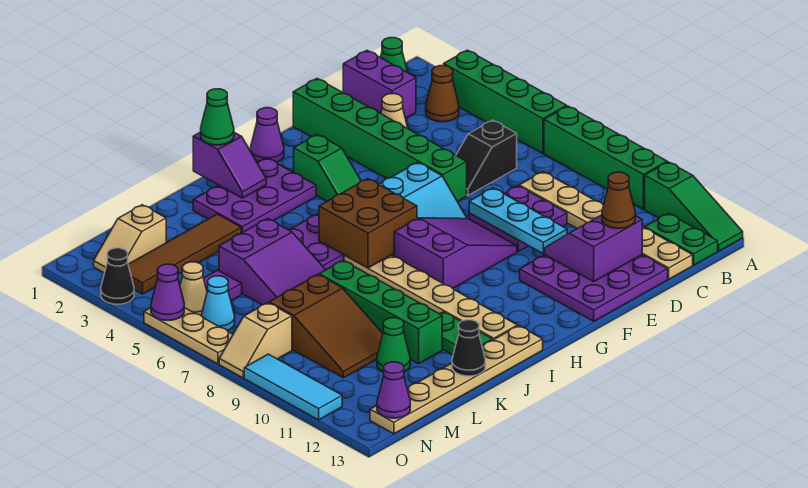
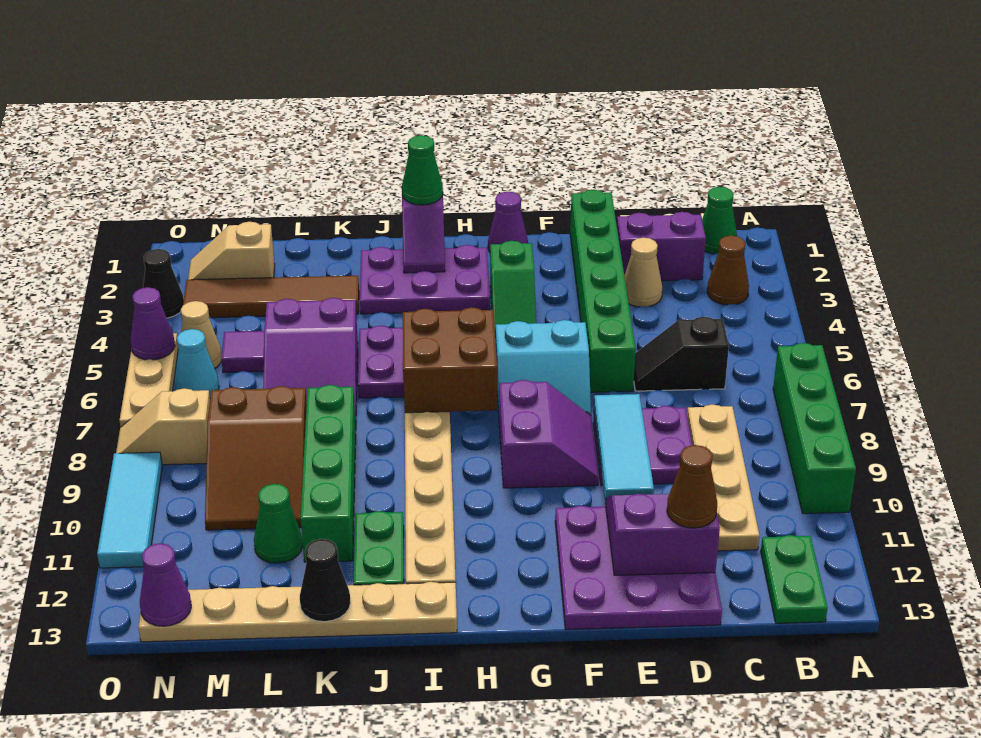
green 1x4 brick [444,50,567,153] -> none
green 1x3 slope [645,162,743,251] -> none
purple 1x2 brick [343,50,416,118] -> purple 1x2 brick turned to [617,212,706,281]
tan 1x6 plate [519,172,693,279] -> tan 1x4 plate [687,405,759,551]
cyan 1x3 plate [469,188,567,254] -> cyan 1x3 tile [594,394,654,503]
purple 2x3 slope [394,218,517,288] -> purple 2x2 slope [499,380,599,488]

